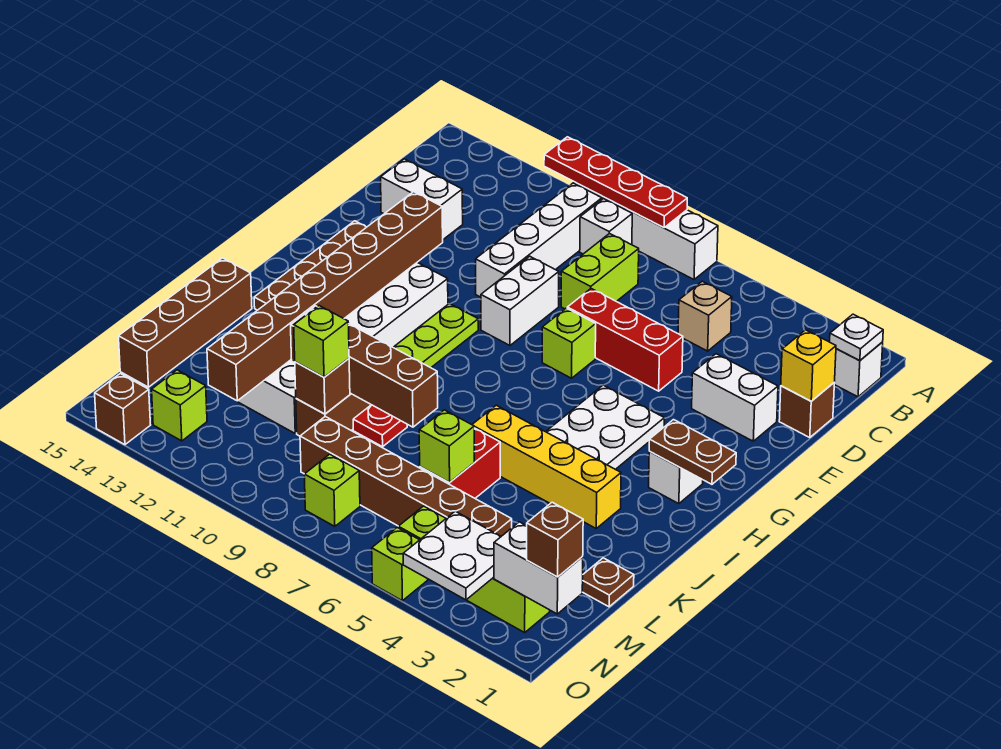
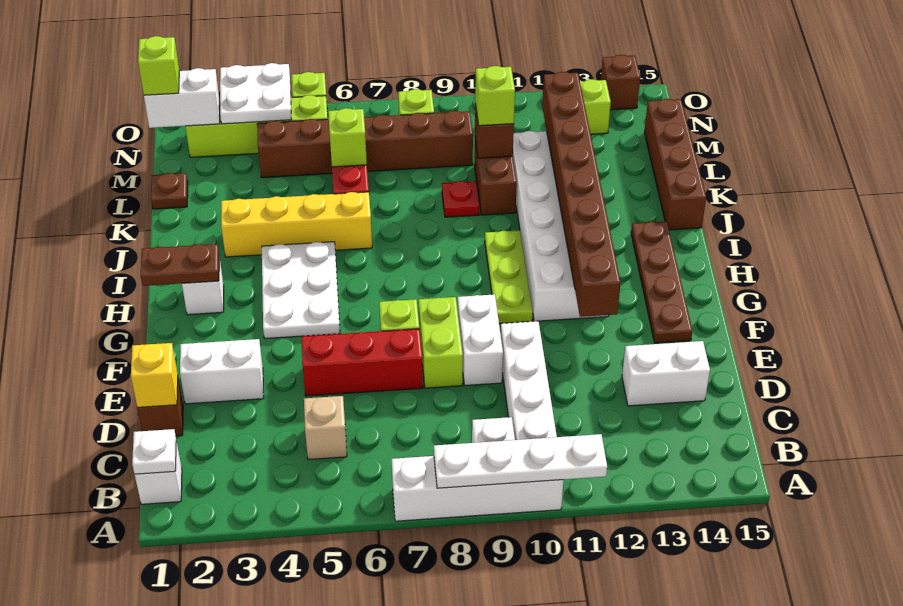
red 1x4 plate [544,137,687,227] -> white 1x4 plate [434,434,607,488]
lime 1x2 brick [561,233,639,309] -> lime 1x2 brick moved to [419,297,463,388]
brown 1x4 brick [291,306,438,427] -> none
brown 1x1 brick [527,502,583,577] -> lime 1x1 brick [138,36,179,95]

